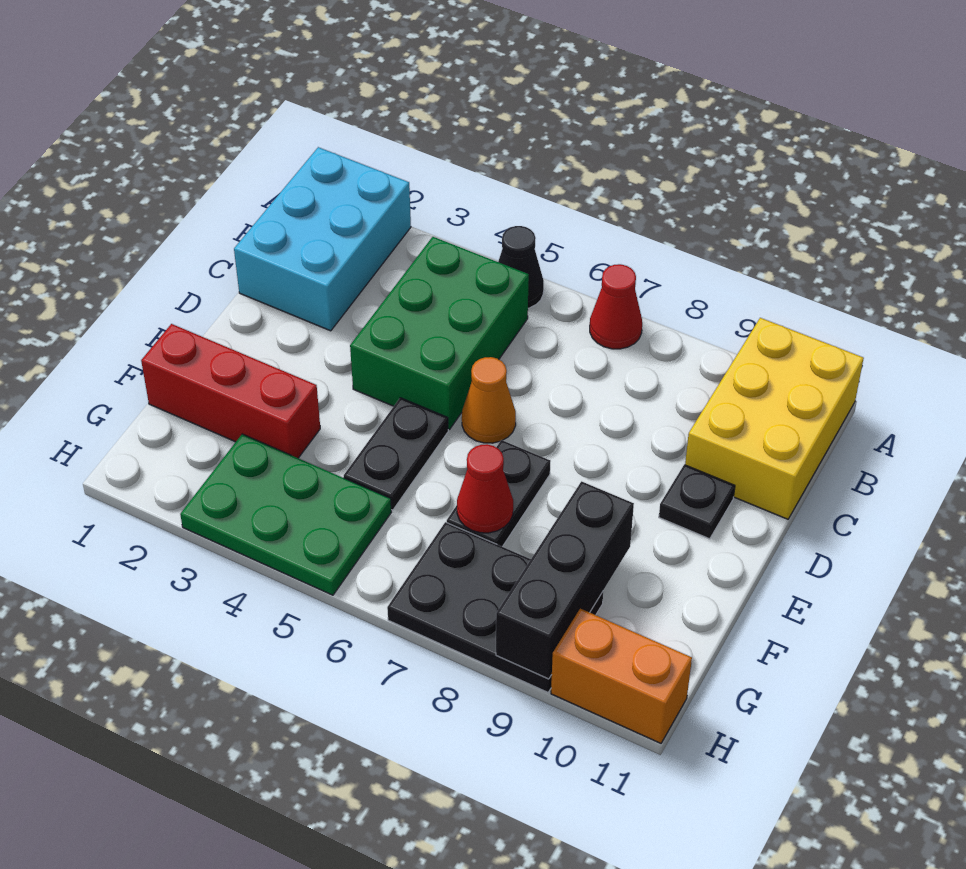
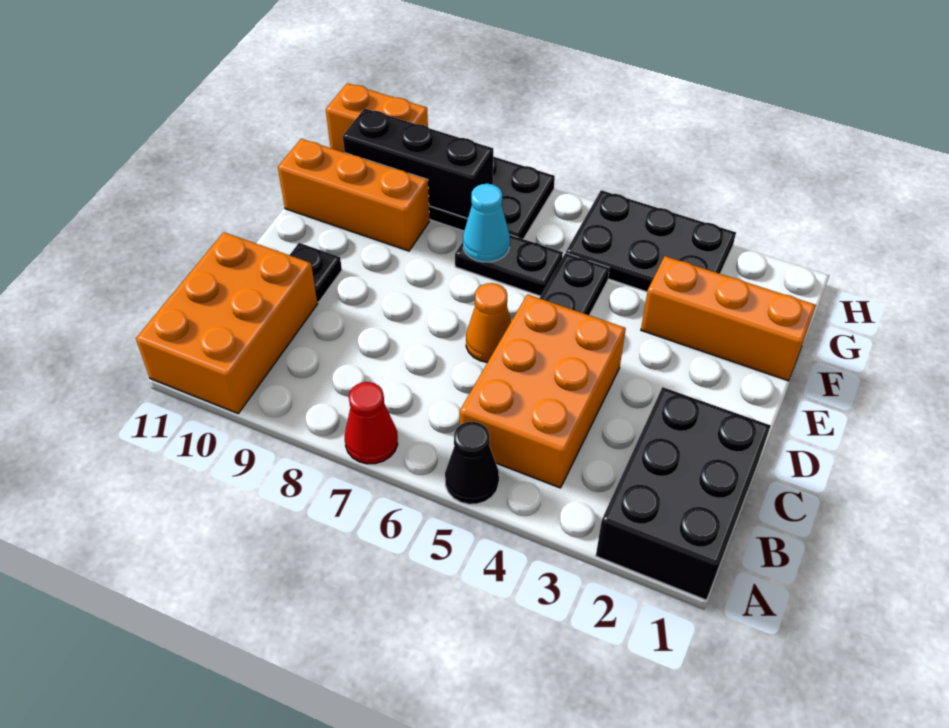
cyan 2x3 brick [234,147,411,331] -> black 2x3 brick [596,387,771,600]
yellow 2x3 brick [685,318,864,519] -> orange 2x3 brick [136,232,317,413]
green 2x3 brick [350,237,529,430] -> orange 2x3 brick [460,294,626,488]
black 1x2 plate [447,440,551,547] -> black 1x2 plate turned to [455,235,563,296]
red 1x3 brick [141,324,320,458] -> orange 1x3 brick [641,256,816,381]
red 1x1 cone [457,444,513,533] -> cyan 1x1 cone [463,184,510,262]
none -> orange 1x3 brick [278,139,430,251]
black 1x3 brick [496,481,634,679] -> black 1x3 brick turned to [343,108,493,218]
green 2x3 plate [180,434,391,595] -> black 2x3 plate [566,190,736,292]

